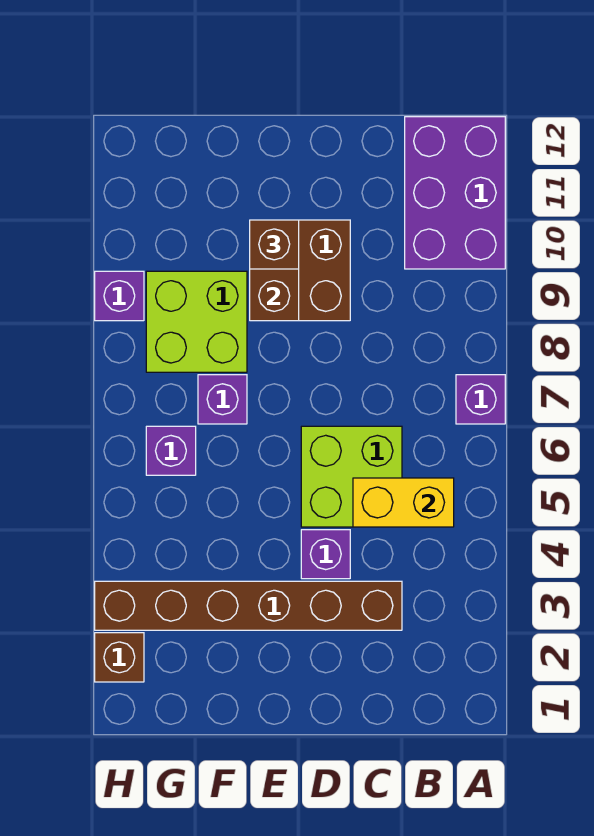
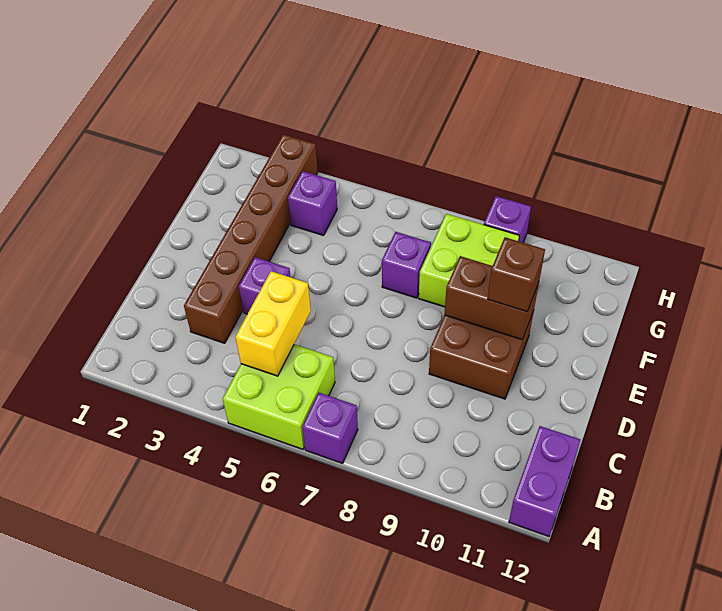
purple 2x3 brick [405,117,505,269] -> purple 1x2 brick [509,426,580,536]
lime 2x2 brick [301,426,402,527] -> lime 2x2 brick moved to [223,344,335,449]
purple 1x1 brick [146,426,196,475] -> purple 1x1 brick moved to [288,171,337,236]
brown 1x1 brick [95,633,144,682] -> none

